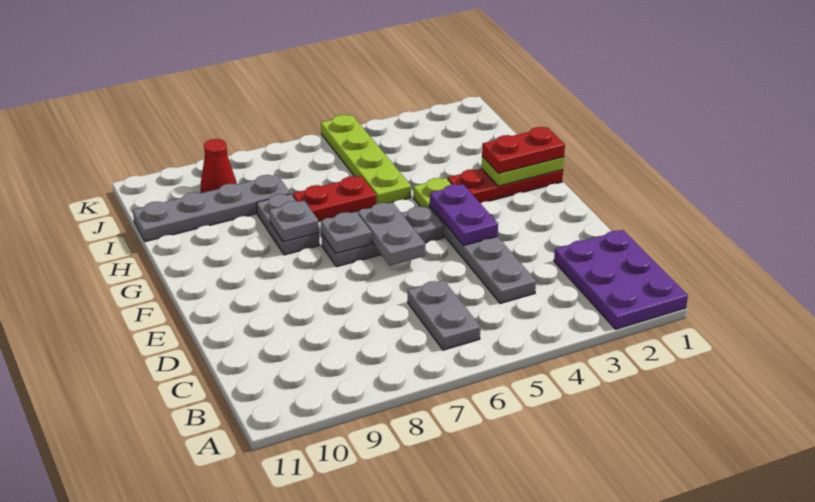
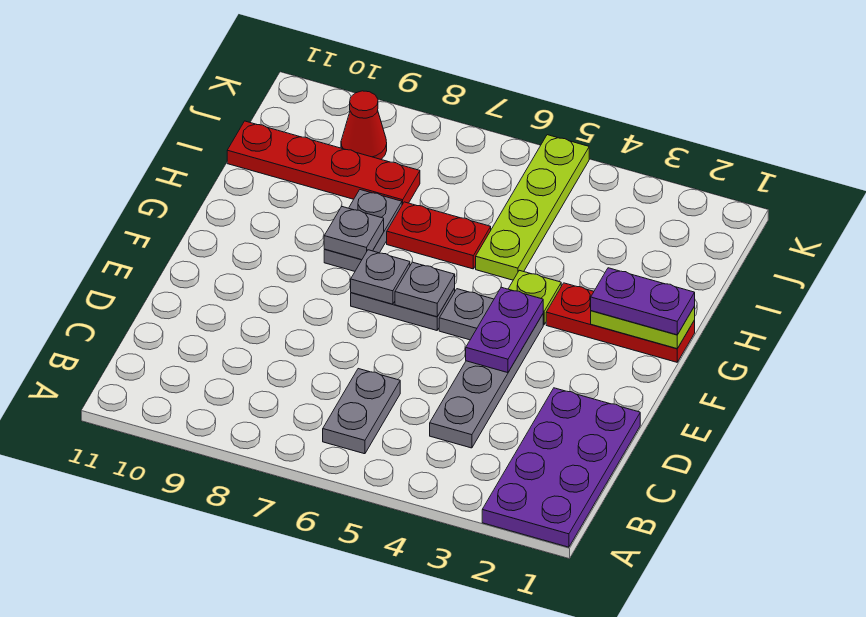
purple 2x3 plate [554,230,688,329] -> purple 2x4 plate [482,388,640,547]
grey 1x2 plate [358,202,425,265] -> grey 1x1 plate [395,262,455,317]
red 1x2 plate [482,127,565,173] -> purple 1x2 plate [591,268,695,335]
grey 1x4 plate [133,175,290,242] -> red 1x4 plate [227,121,420,205]

